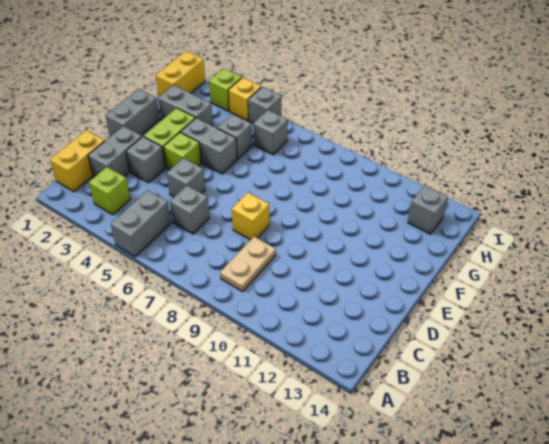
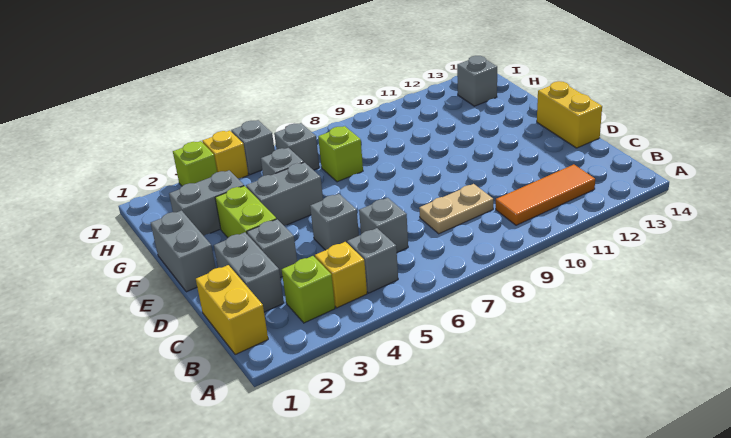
grey 1x2 brick [111,190,171,257] -> grey 1x1 brick [347,228,398,293]
tan 1x2 plate [220,237,276,292] -> tan 1x2 plate turned to [419,184,493,234]
none -> orange 1x3 tile [496,164,595,225]
yellow 1x1 brick [232,193,269,240] -> yellow 1x1 brick moved to [315,242,367,308]
lime 1x1 brick [164,132,201,170] -> lime 1x1 brick moved to [318,126,363,182]
yellow 1x2 brick [156,51,205,96] -> yellow 1x2 brick moved to [537,81,602,148]

